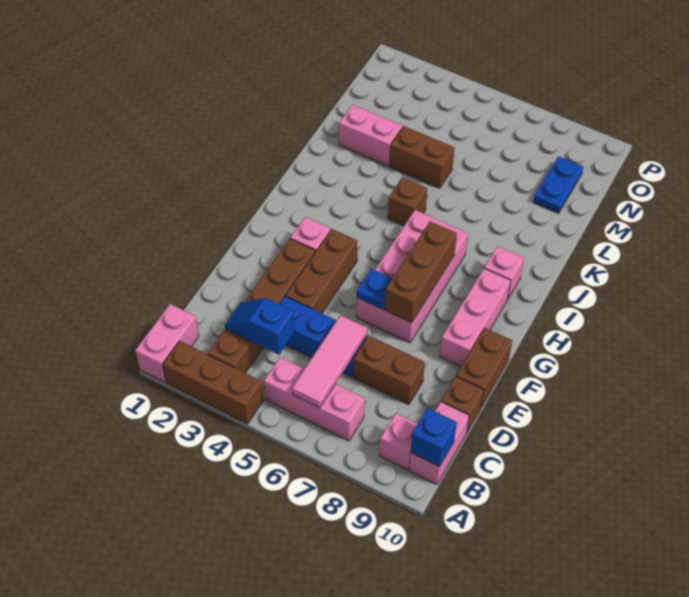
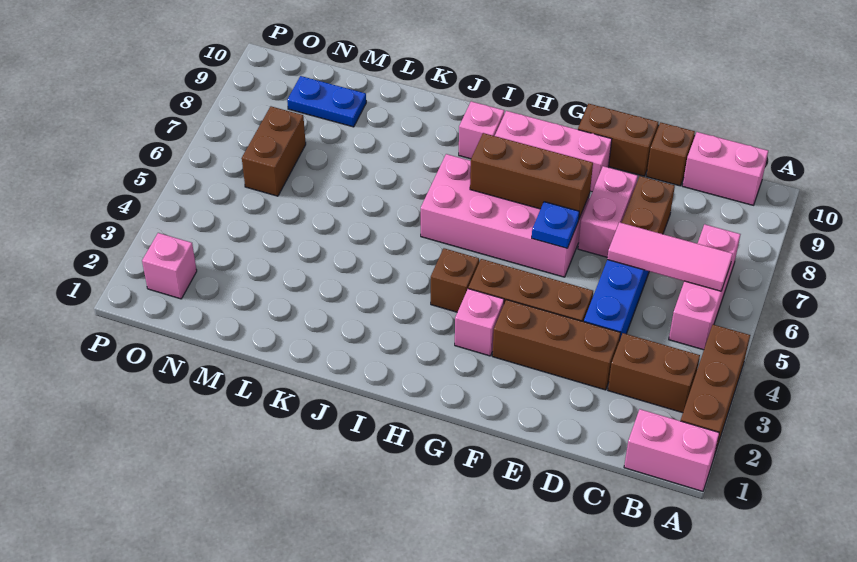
pink 1x1 brick [380,413,417,470] -> pink 1x1 brick moved to [142,233,197,299]
blue 1x1 brick [411,408,457,467] -> none
blue 1x2 slope [225,298,295,355] -> none
brown 1x1 brick [388,177,427,225] -> brown 1x1 brick moved to [431,248,479,312]
pink 1x2 brick [339,105,402,166] -> pink 1x2 brick moved to [578,166,638,257]
brown 1x2 brick [390,126,454,188] -> brown 1x2 brick moved to [242,106,306,196]

